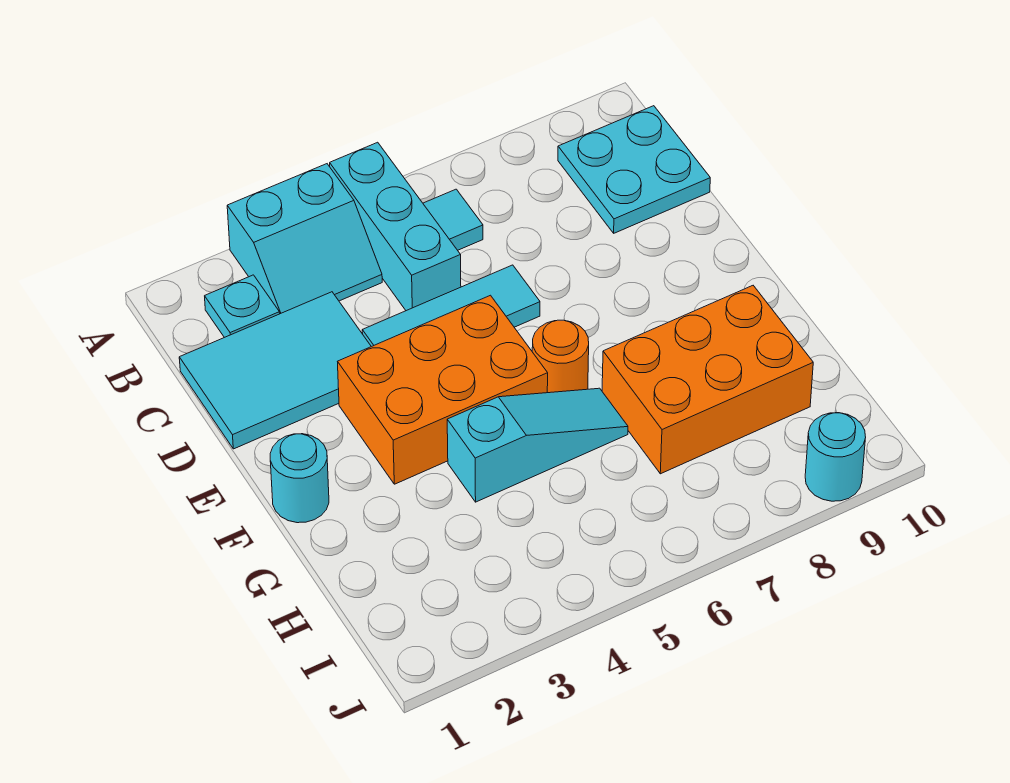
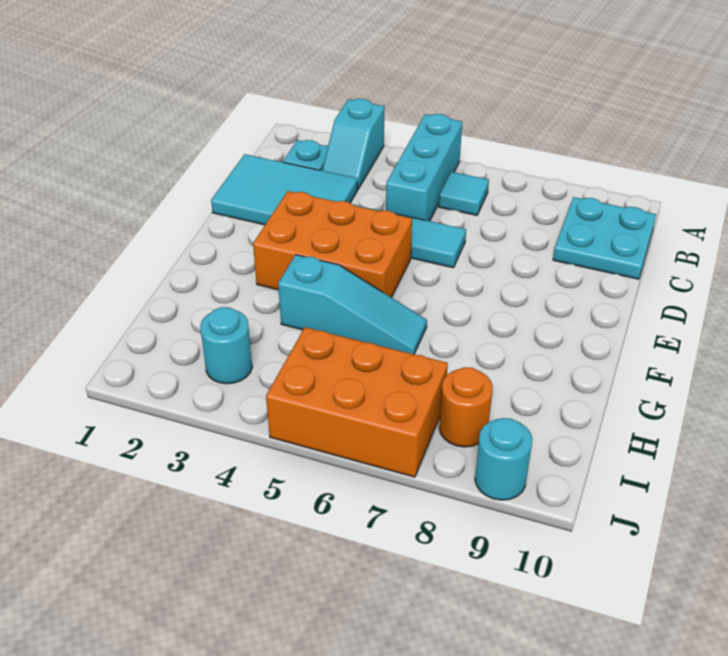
cyan 2x2 slope [227,164,382,314] -> cyan 1x2 slope [322,99,384,190]
cyan 1x1 round brick [270,434,329,523] -> cyan 1x1 round brick moved to [200,307,252,384]
orange 1x1 round brick [532,320,589,393] -> orange 1x1 round brick moved to [439,367,493,447]
orange 2x3 brick [602,286,813,474] -> orange 2x3 brick moved to [266,327,448,477]

